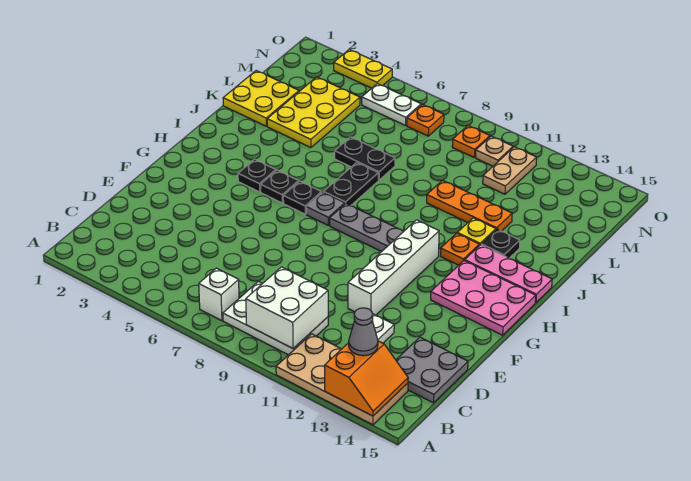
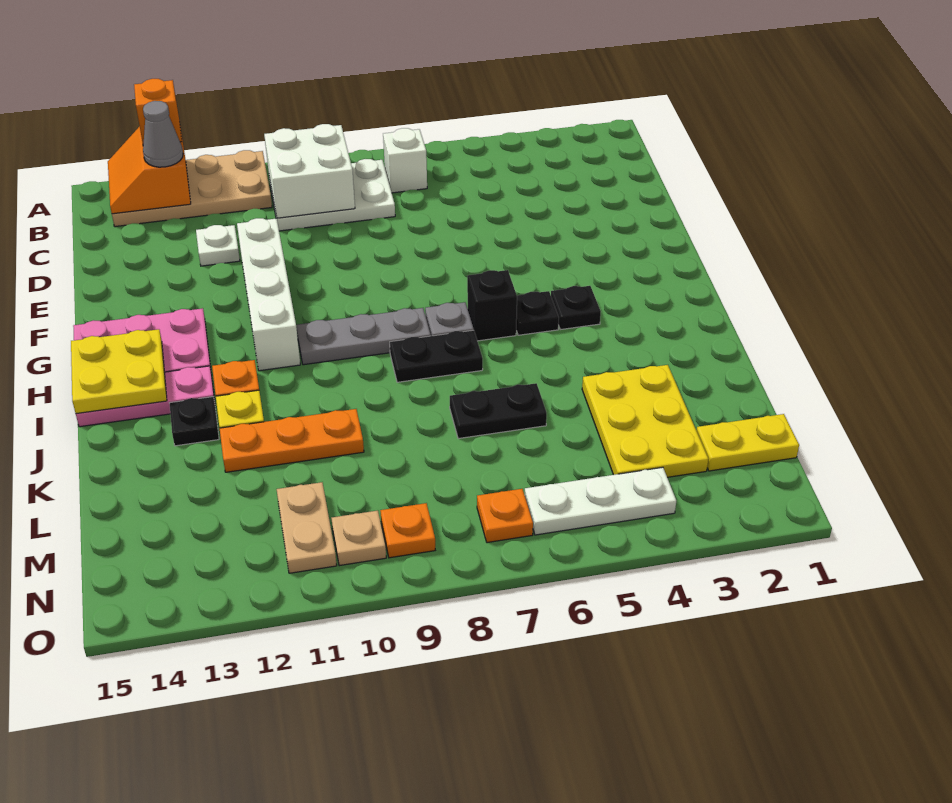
none -> orange 1x1 brick [134,79,182,144]
grey 2x2 plate [396,337,468,403] -> none
black 1x1 plate [283,181,322,214] -> black 1x1 brick [467,270,517,341]
black 1x2 plate [324,162,378,206] -> black 1x2 plate turned to [390,330,483,382]
yellow 2x2 plate [223,71,299,126] -> yellow 2x2 plate moved to [71,329,167,414]
white 1x2 plate [362,84,421,125] -> white 1x3 plate [525,467,676,535]
yellow 1x2 plate [334,49,392,88] -> yellow 1x2 plate moved to [696,414,799,471]

